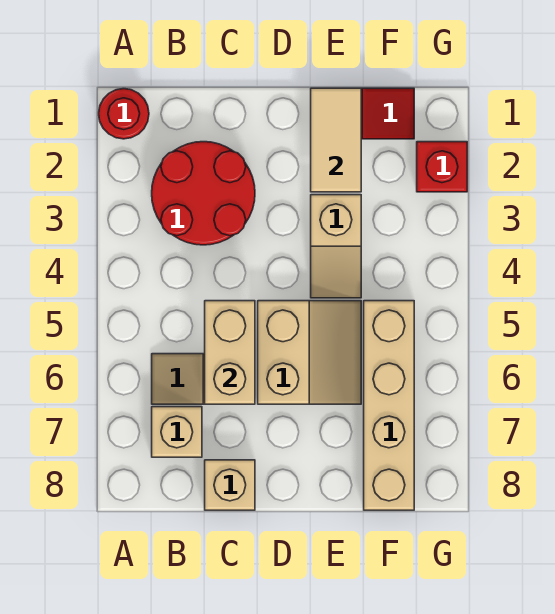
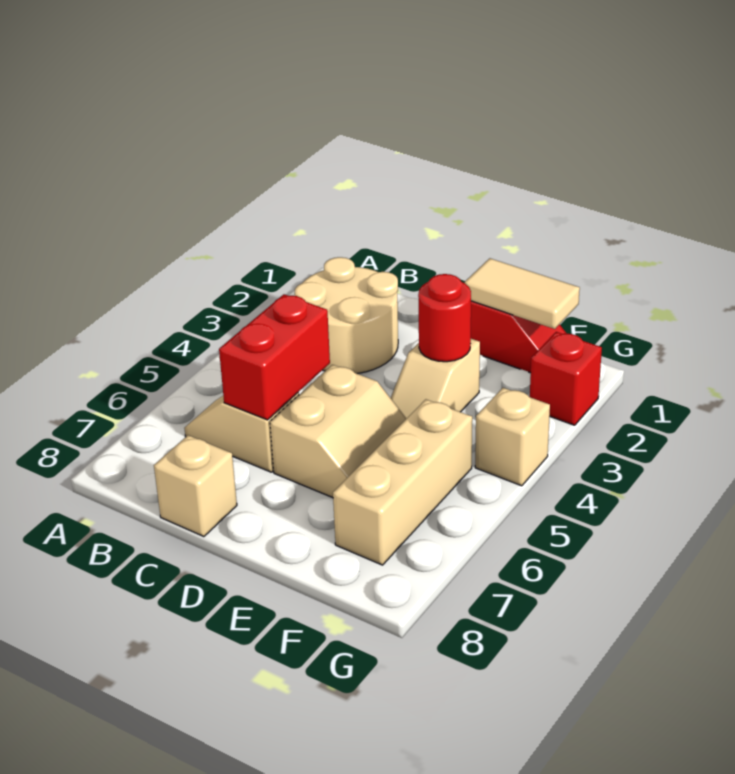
red 1x1 round brick [99,89,149,139] -> red 1x1 round brick moved to [418,274,471,362]
red 2x2 round brick [152,142,255,245] -> tan 2x2 round brick [295,257,398,374]
tan 1x1 brick [152,407,202,457] -> tan 1x1 brick moved to [475,388,550,486]
tan 1x2 brick [205,301,255,404] -> red 1x2 brick [219,294,330,420]
tan 1x2 tile [311,88,361,192] -> tan 1x2 tile turned to [465,258,580,329]
tan 1x4 brick [364,301,414,510] -> tan 1x3 brick [333,399,472,565]

